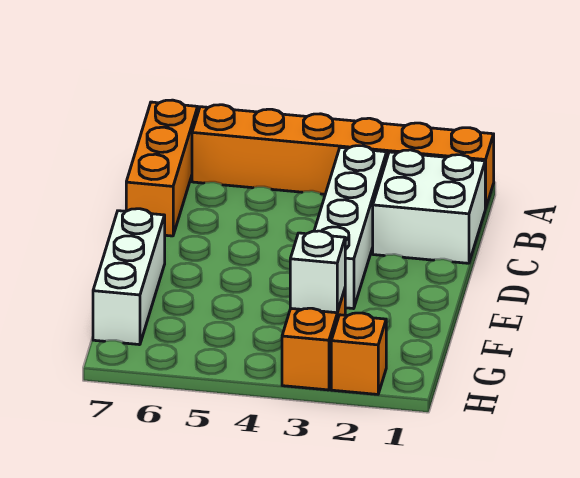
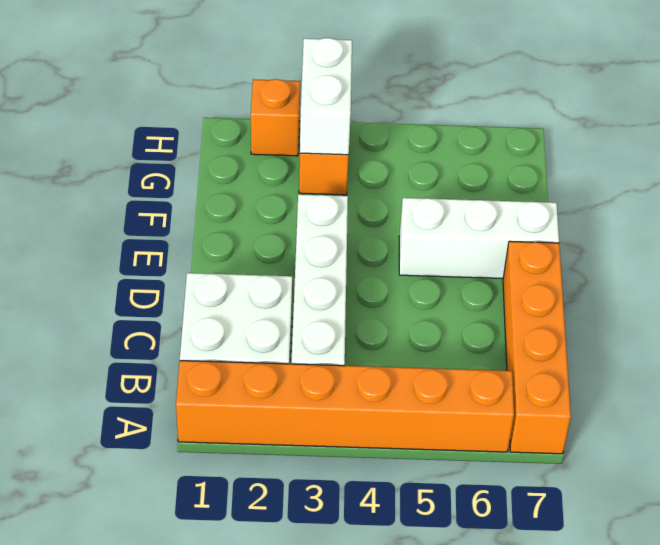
orange 1x3 brick [126,100,198,236] -> orange 1x4 brick [503,241,571,454]
white 1x3 brick [93,209,165,345] -> white 1x3 brick turned to [399,198,559,278]
white 1x1 brick [290,231,345,313] -> white 1x2 brick [300,38,352,155]

